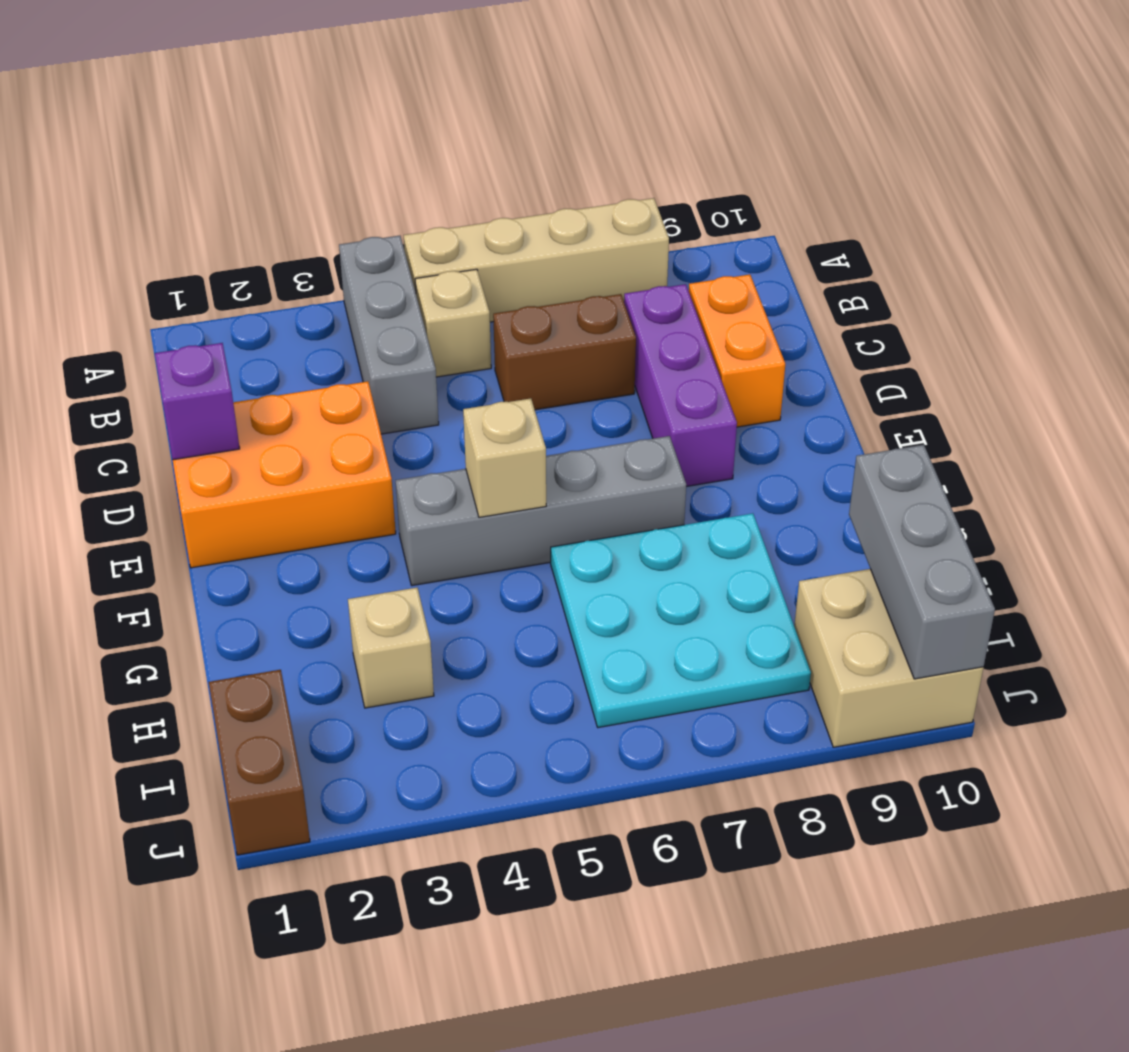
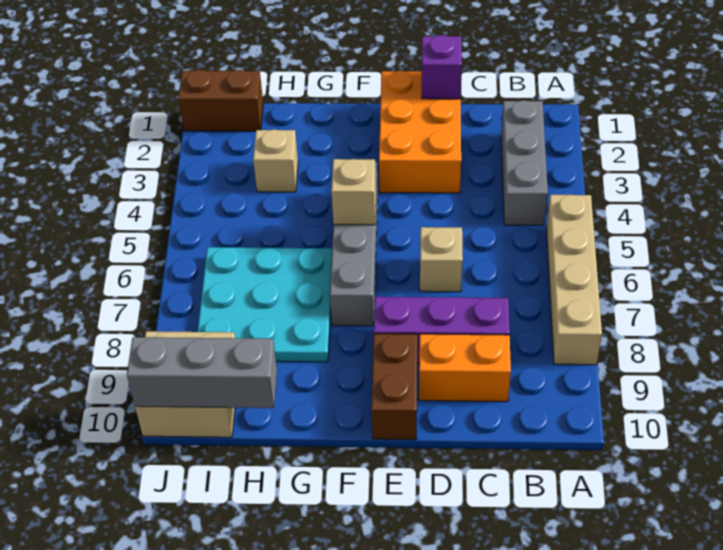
grey 1x3 brick [339,236,439,434] -> grey 1x3 brick turned to [501,100,548,225]
tan 1x1 brick [415,269,491,377] -> tan 1x1 brick moved to [420,227,463,292]
brown 1x2 brick [493,294,636,410] -> brown 1x2 brick moved to [371,334,417,440]

